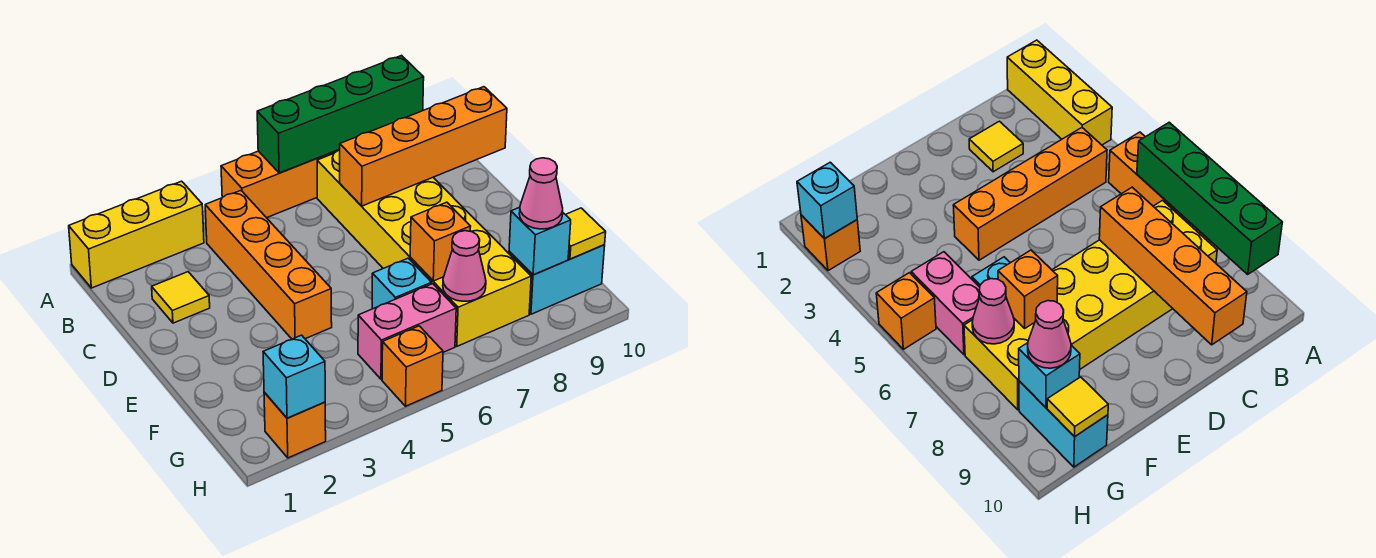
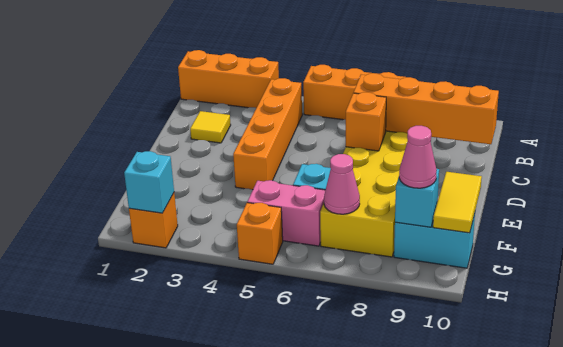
yellow 1x3 brick [69,181,204,288] -> orange 1x3 brick [178,50,279,108]
green 1x4 brick [257,56,424,173] -> none
orange 1x1 brick [410,202,471,281] -> orange 1x1 brick moved to [346,92,386,151]
yellow 1x1 tile [566,208,606,259] -> yellow 1x2 tile [433,172,482,233]

